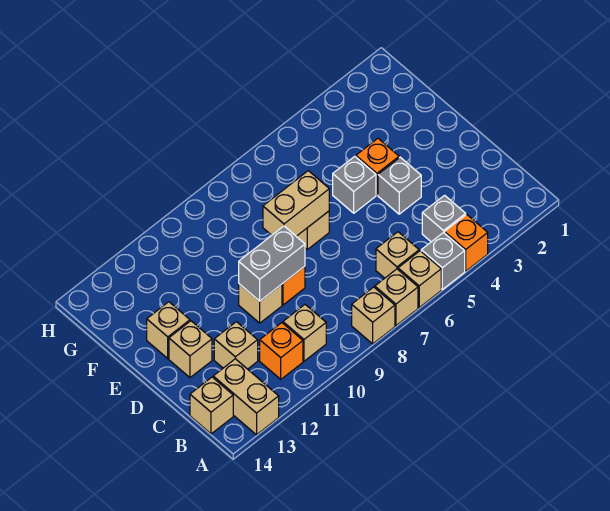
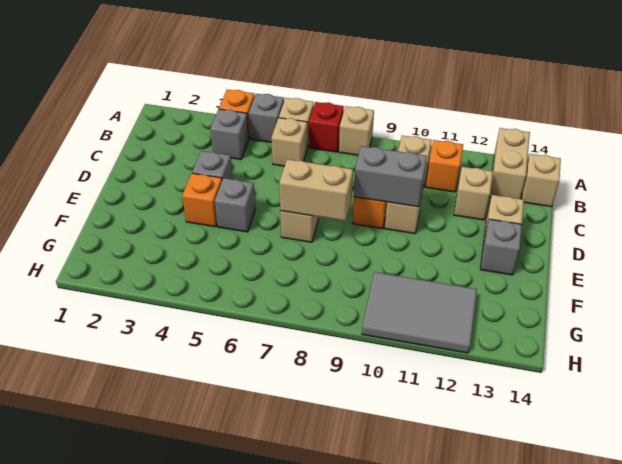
tan 1x1 brick [375,269,418,326] -> red 1x1 brick [309,102,344,152]
tan 1x1 brick [147,302,190,359] -> grey 1x1 brick [480,219,522,275]
none -> grey 2x3 tile [362,272,477,353]

